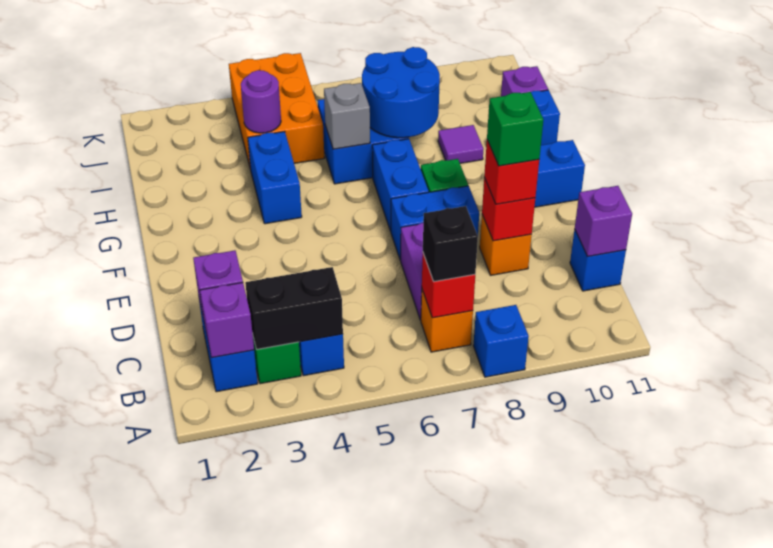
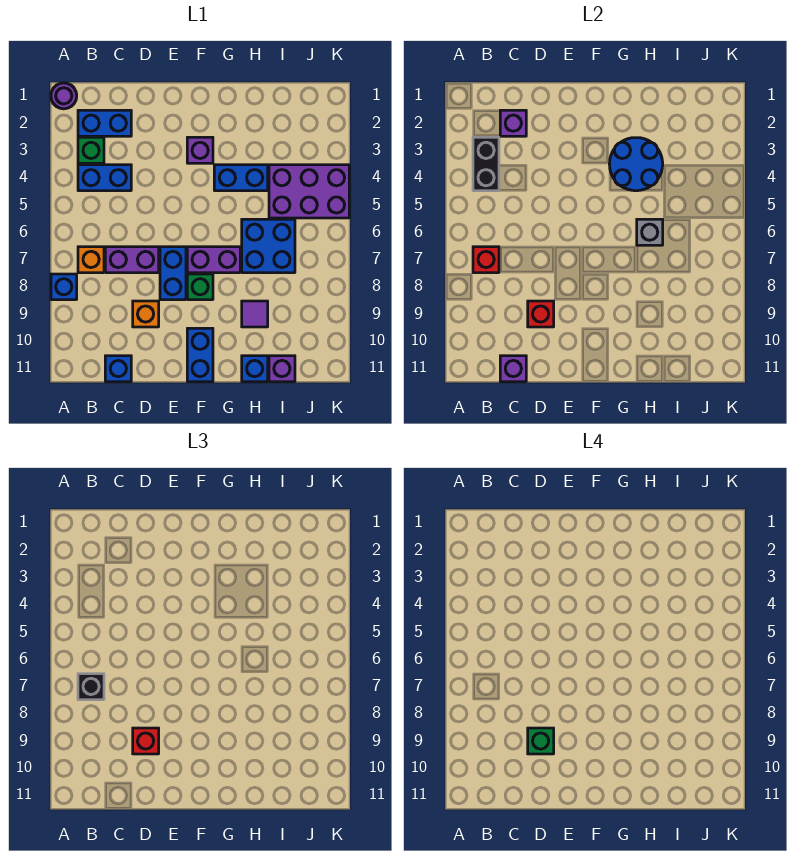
purple 1x1 brick [200,283,254,358] -> purple 1x1 brick moved to [187,137,213,163]
blue 1x2 brick [372,139,429,231] -> purple 1x2 brick [187,247,240,273]
blue 2x2 round brick [362,47,440,138] -> blue 2x2 round brick moved to [609,138,663,191]
orange 2x3 brick [229,53,324,169] -> purple 2x3 brick [269,165,349,218]
purple 1x1 round brick [241,70,281,133] -> purple 1x1 round brick moved to [51,83,77,109]

